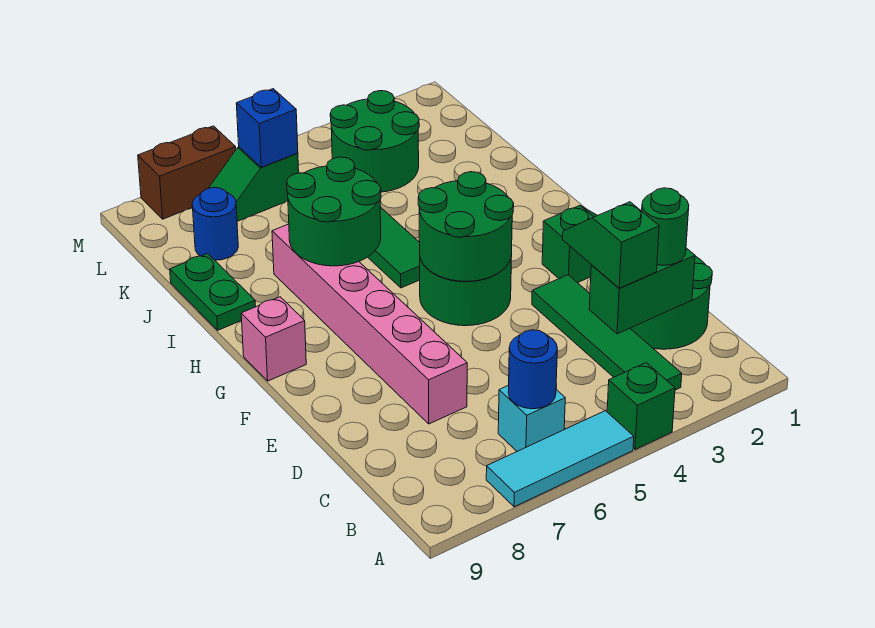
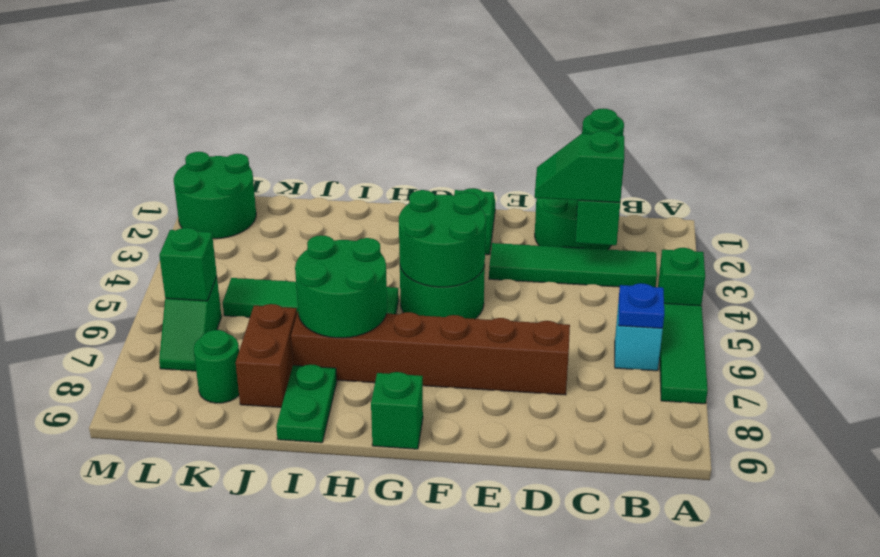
cyan 1x3 tile [486,411,634,507] -> green 1x3 tile [660,303,708,404]
blue 1x1 round brick [508,330,557,409] -> blue 1x1 plate [619,283,664,328]
pink 1x6 brick [272,224,467,424] -> brown 1x6 brick [291,312,570,395]
pink 1x1 brick [241,297,306,381] -> green 1x1 brick [371,372,423,449]
green 1x2 plate [170,254,256,330] -> green 1x2 plate turned to [276,364,337,443]
green 2x2 round brick [330,91,419,192] -> green 2x2 round brick moved to [174,152,256,239]
blue 1x1 round brick [192,188,238,260] -> green 1x1 round brick [193,330,239,403]
blue 1x1 brick [236,89,298,167] -> green 1x1 brick [159,228,217,301]
brown 1x2 brick [138,126,236,219] -> brown 1x2 brick moved to [236,304,297,407]

